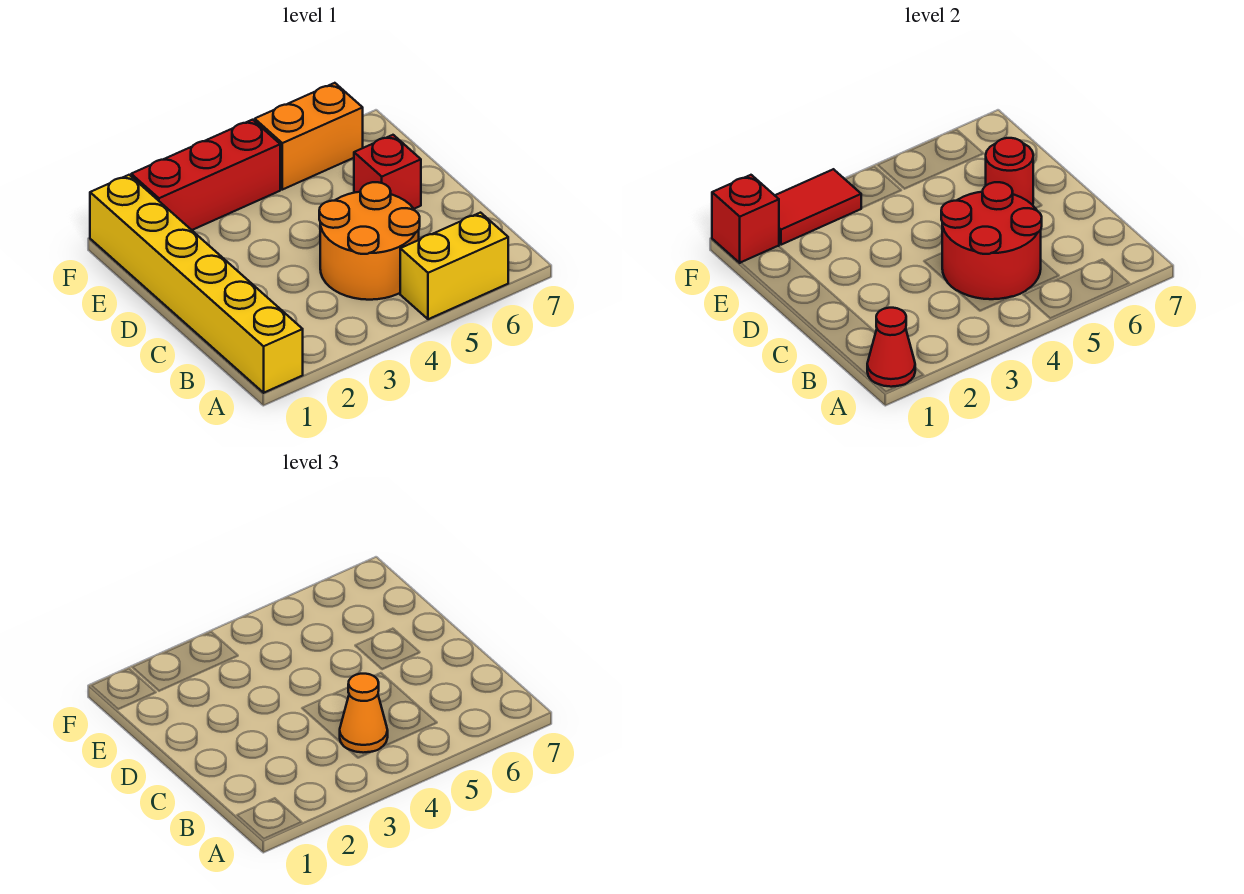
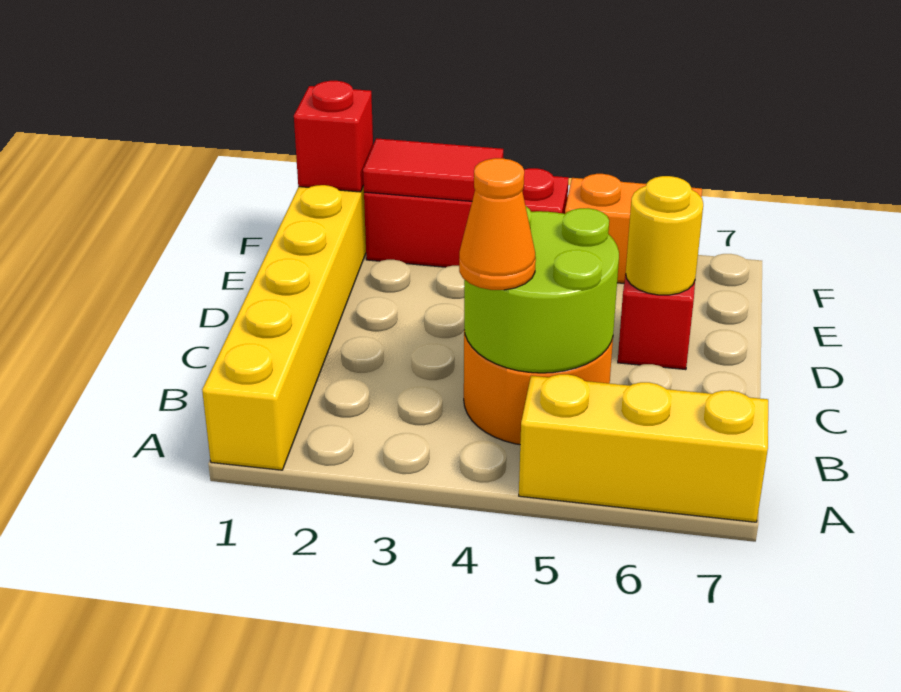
red 1x1 cone [867,308,915,387] -> none
yellow 1x2 brick [400,213,508,319] -> yellow 1x3 brick [519,374,768,522]
red 2x2 round brick [941,182,1042,299] -> lime 2x2 round brick [464,207,619,373]
red 1x1 round brick [986,138,1033,205] -> yellow 1x1 round brick [626,176,703,295]

